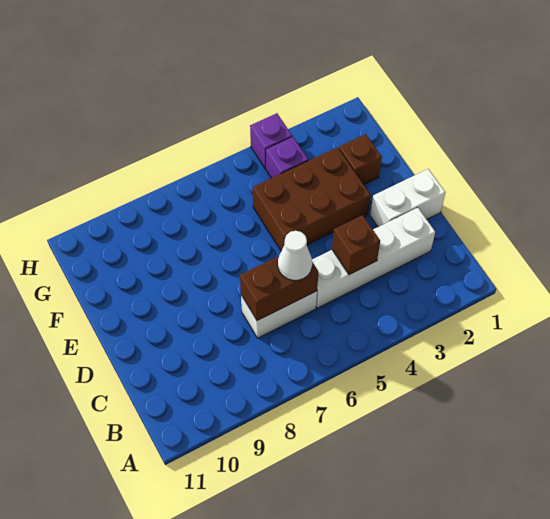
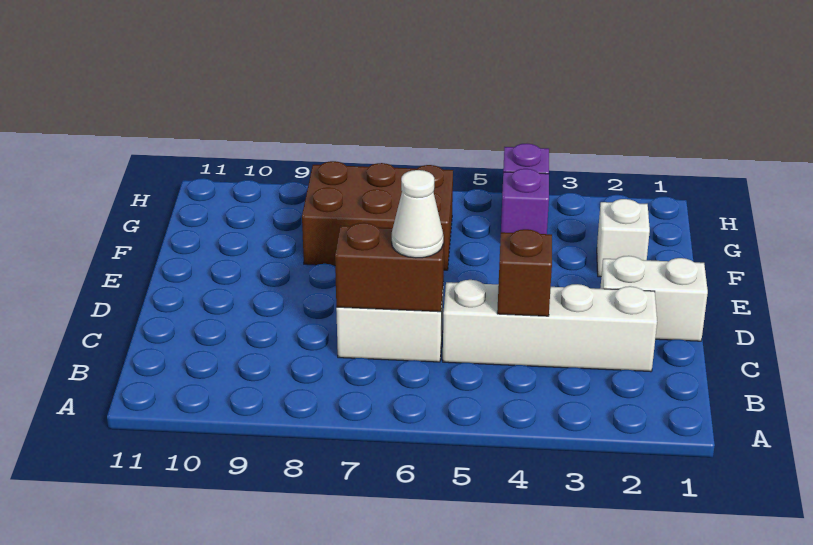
brown 2x3 brick [253,147,371,251] -> brown 2x3 brick moved to [302,161,453,270]
brown 1x1 brick [339,134,382,185] -> white 1x1 brick [597,199,650,277]

